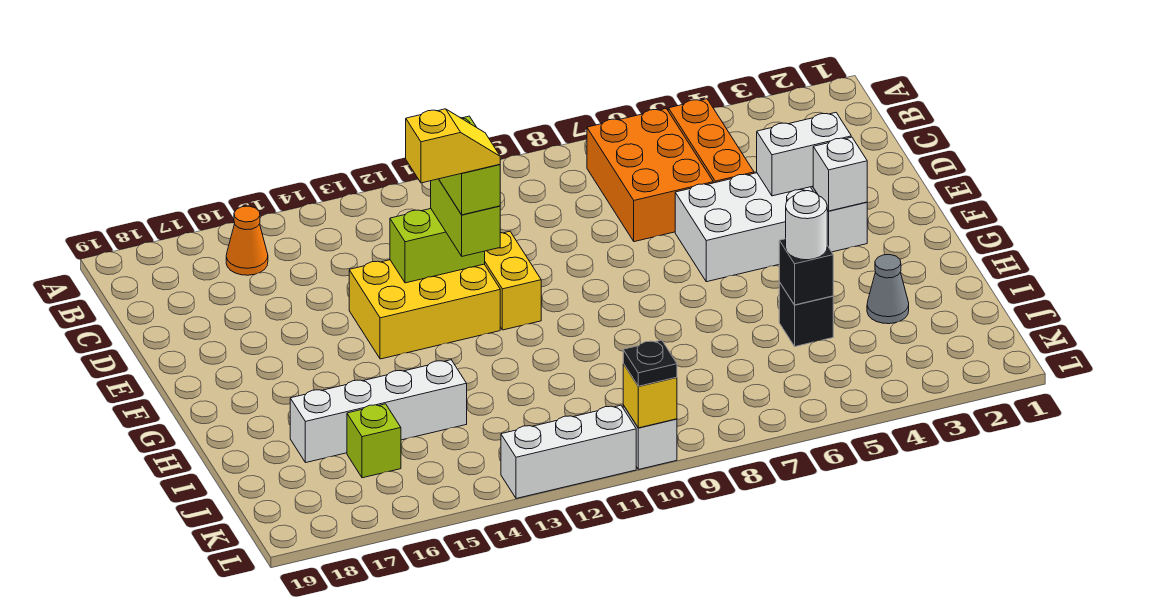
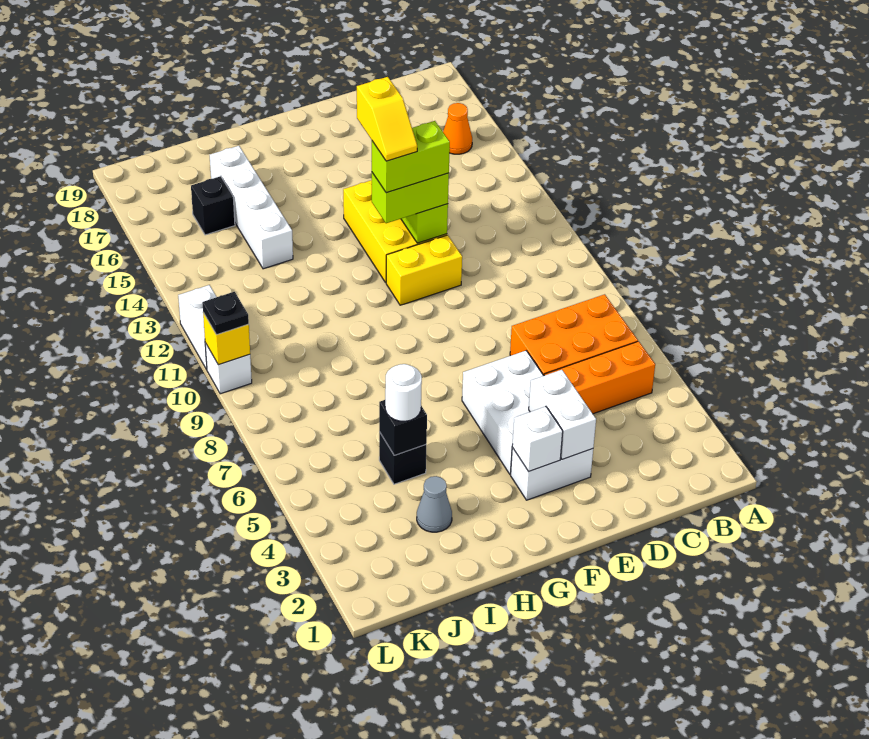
lime 1x1 brick [347,404,401,478] -> black 1x1 brick [191,176,235,235]
white 1x3 brick [501,405,636,499] -> white 1x2 brick [178,285,216,370]

